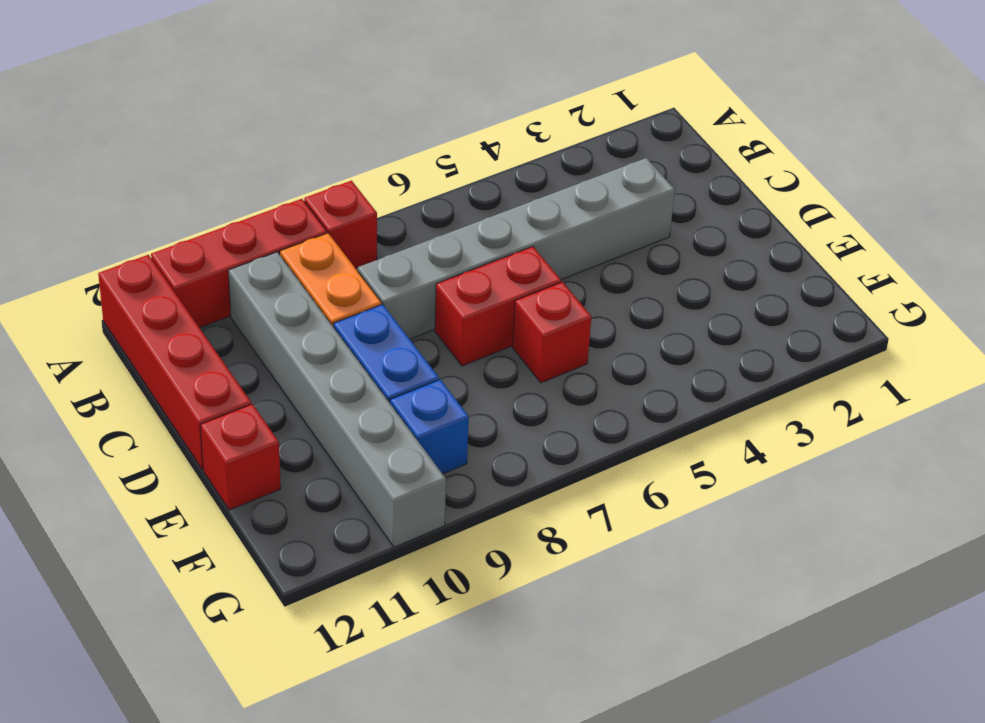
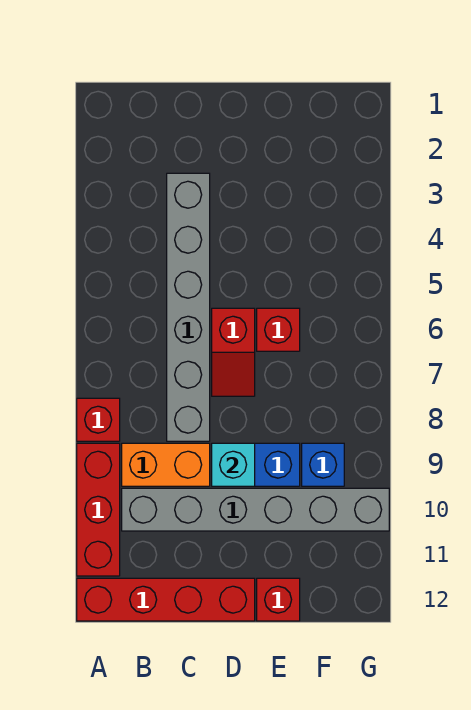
red 1x2 brick [435,247,561,366] -> red 1x2 slope [212,308,255,396]
none -> cyan 1x1 brick [212,443,255,486]

